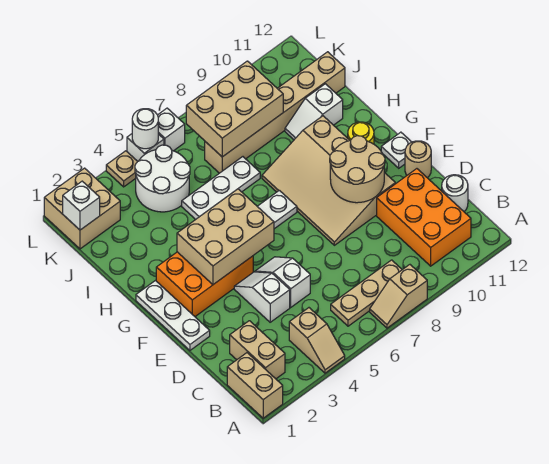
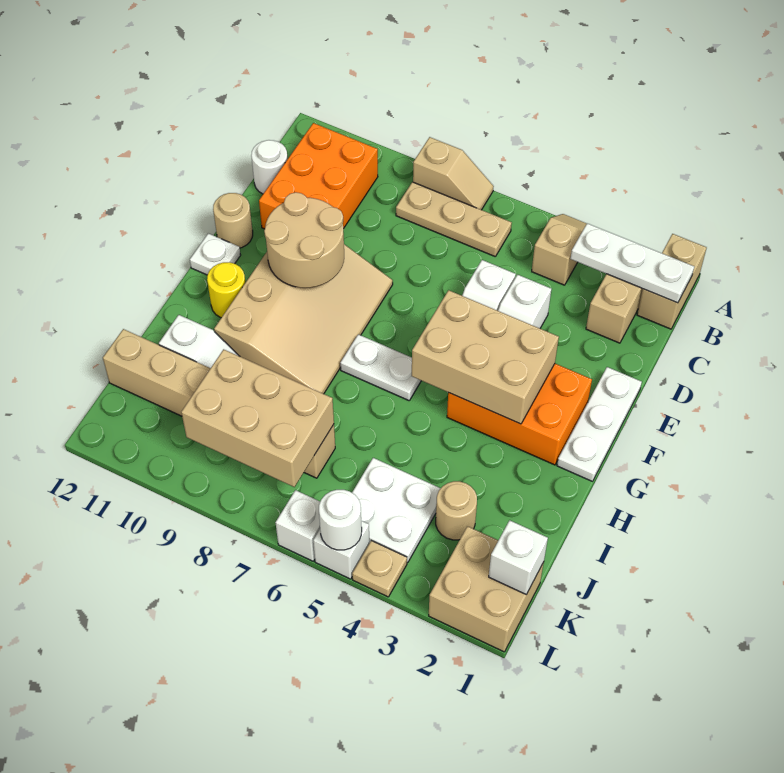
white 1x3 plate [182,157,260,219] -> white 1x3 plate moved to [570,223,694,303]
none -> tan 1x1 round brick [436,481,477,540]
white 2x2 round brick [135,145,190,212] -> white 2x2 plate [352,458,441,563]

